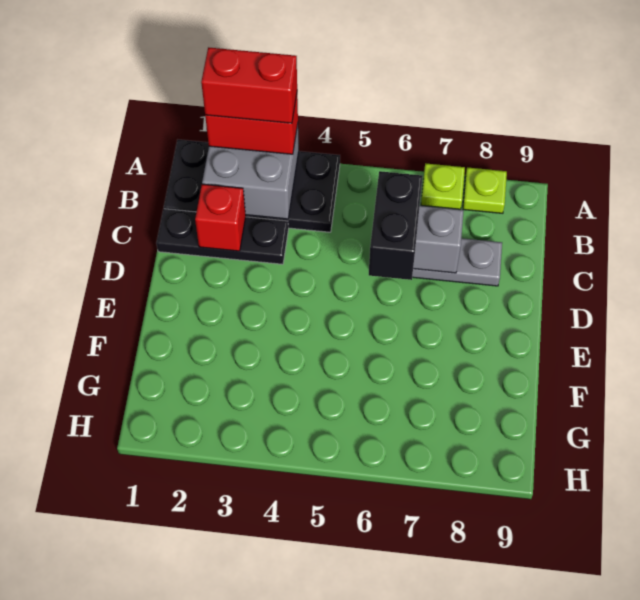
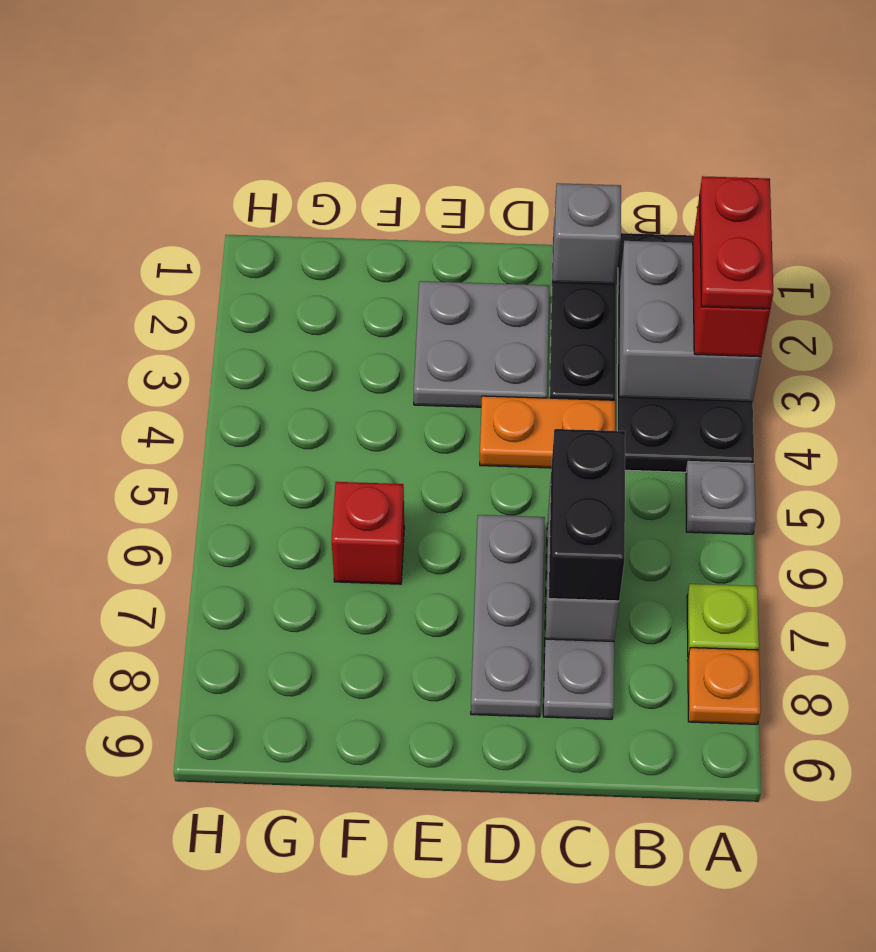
red 1x2 brick [201,47,297,123] -> red 1x2 plate [700,176,773,309]
none -> grey 1x1 plate [686,461,756,534]
lime 1x1 plate [463,167,507,213] -> orange 1x1 plate [688,648,761,724]
none -> grey 1x1 brick [553,183,621,284]
red 1x1 brick [195,184,246,251] -> red 1x1 brick moved to [332,482,404,584]
none -> orange 1x2 plate [480,396,616,468]
black 1x2 brick [369,171,423,280] -> black 1x2 brick turned to [549,429,625,601]
none -> grey 2x2 plate [414,281,549,407]
none -> grey 1x3 plate [471,515,545,717]

